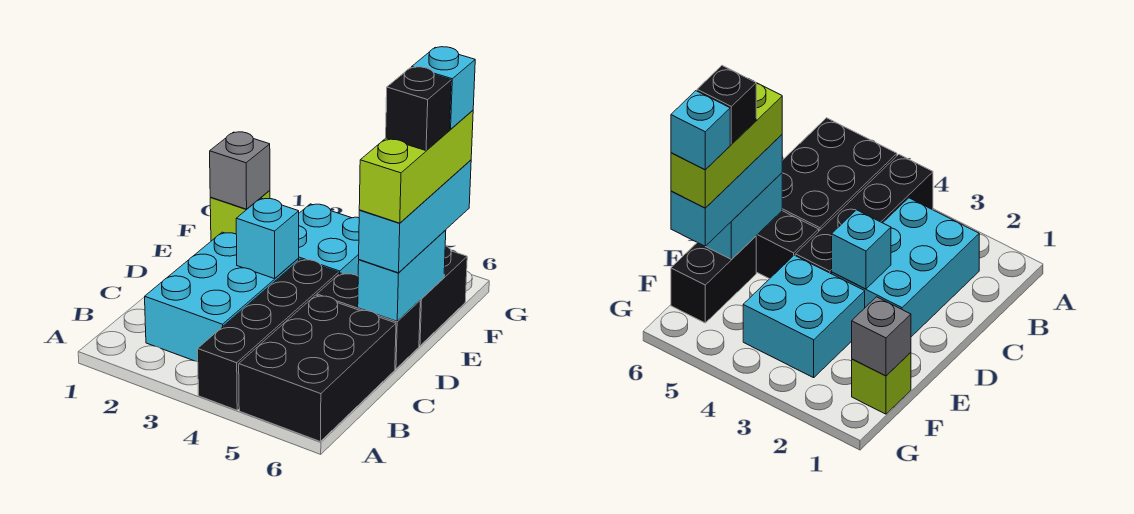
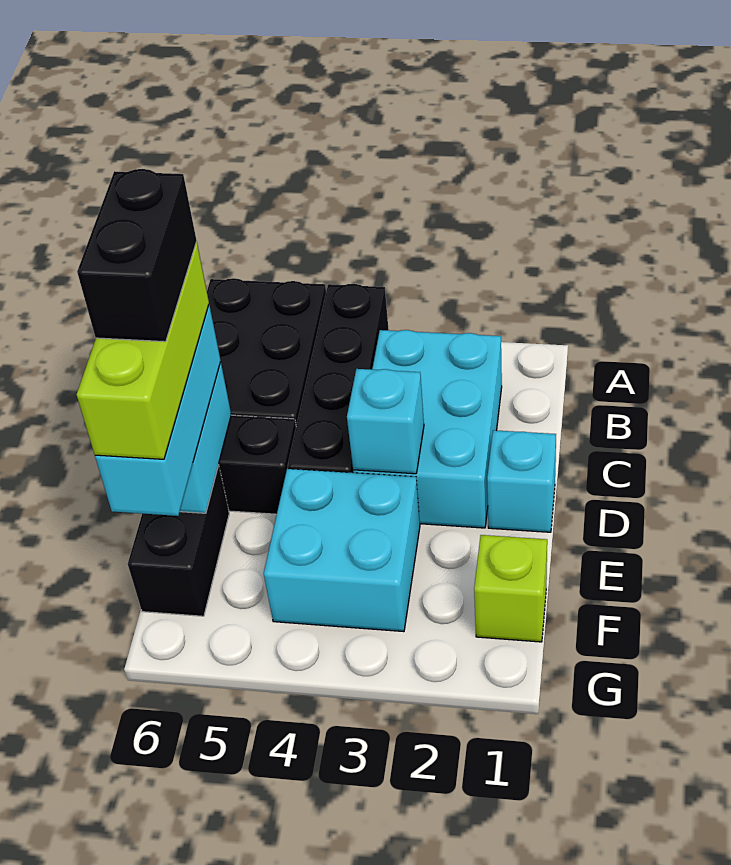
black 1x1 brick [386,67,451,151] -> black 1x2 brick [77,169,197,342]
grey 1x1 brick [210,132,270,209] -> none
cyan 1x1 brick [412,47,475,129] -> cyan 1x1 brick moved to [487,430,556,532]

